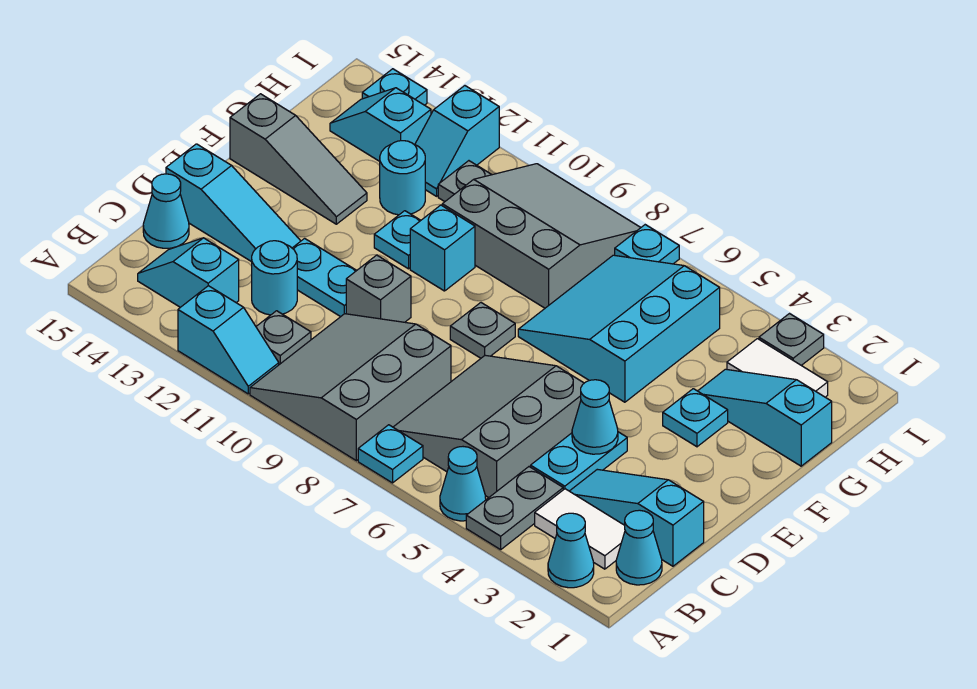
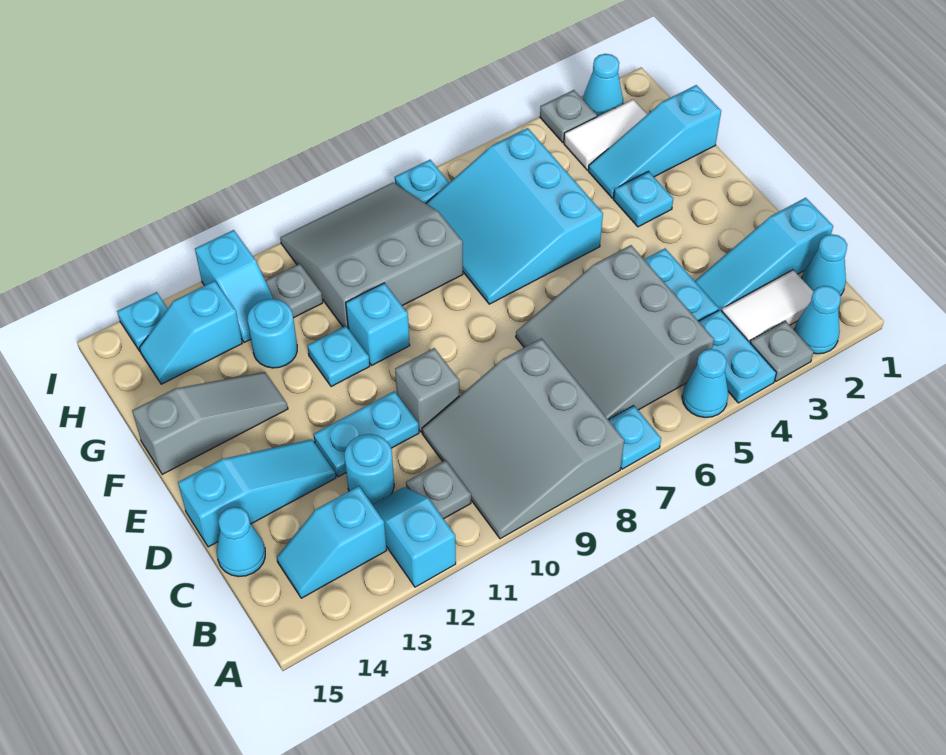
grey 1x2 plate [466,467,563,550] -> cyan 1x2 plate [699,310,776,403]
cyan 1x2 slope [178,286,279,394] -> cyan 1x2 slope turned to [372,487,456,587]
cyan 1x1 cone [572,380,618,454] -> cyan 1x1 cone moved to [583,54,623,117]
grey 1x1 plate [450,303,515,358] -> grey 1x1 plate moved to [750,321,813,382]

